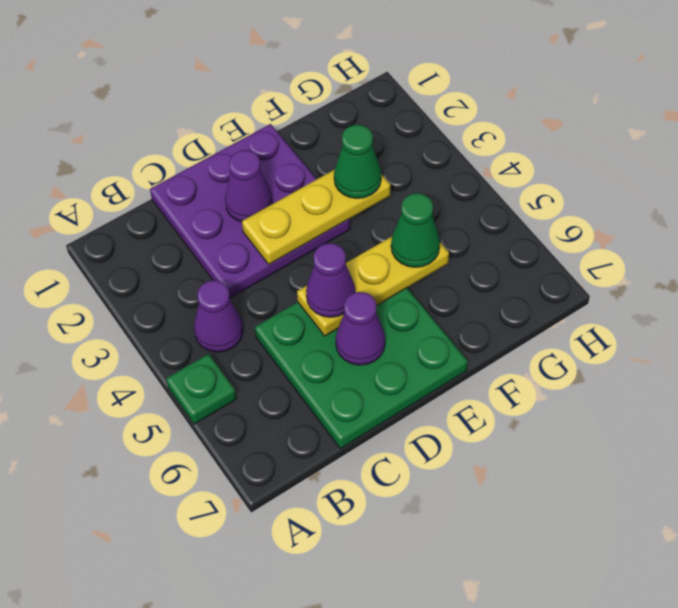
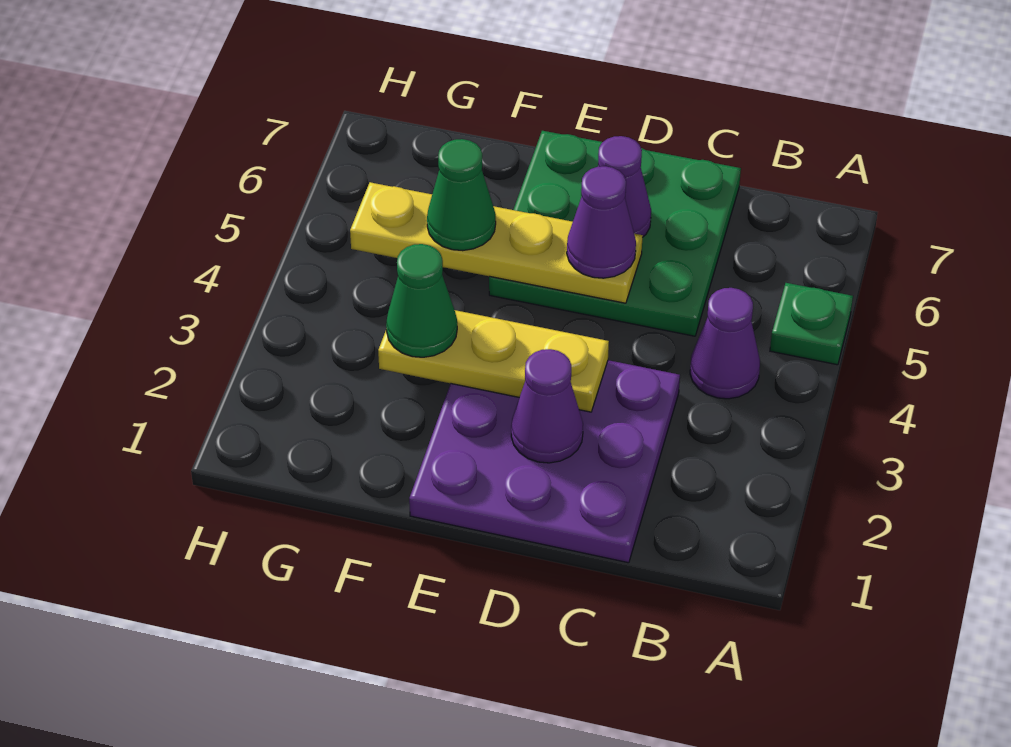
yellow 1x3 plate [297,237,449,336] -> yellow 1x4 plate [350,182,643,303]

